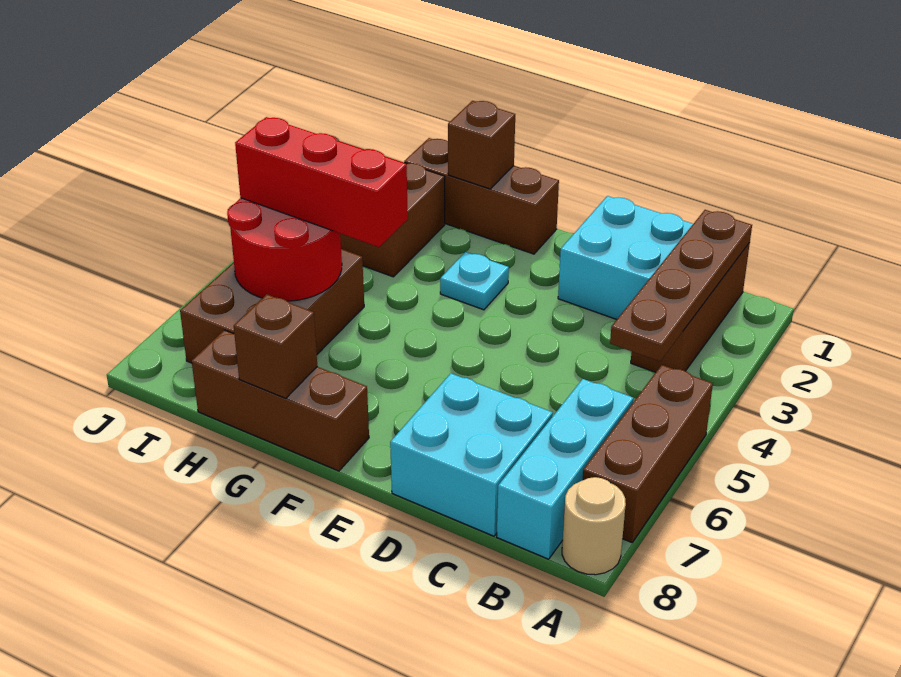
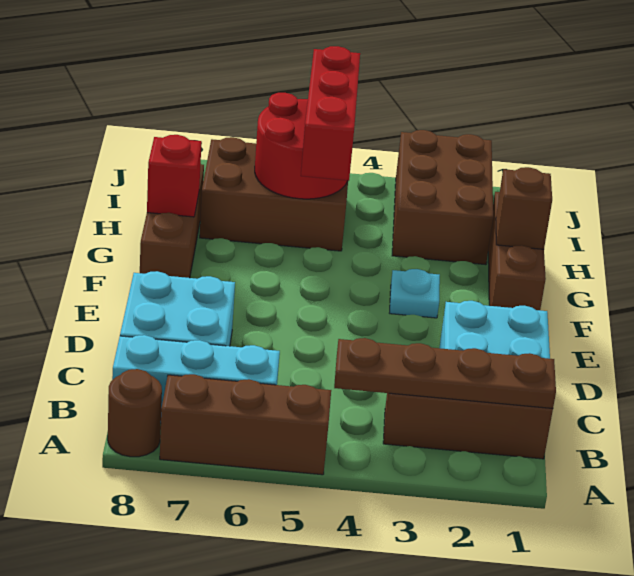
tan 1x1 round brick [562,477,626,575] -> brown 1x1 round brick [108,369,162,457]
brown 1x1 brick [234,294,317,398] -> red 1x1 brick [147,135,202,217]

